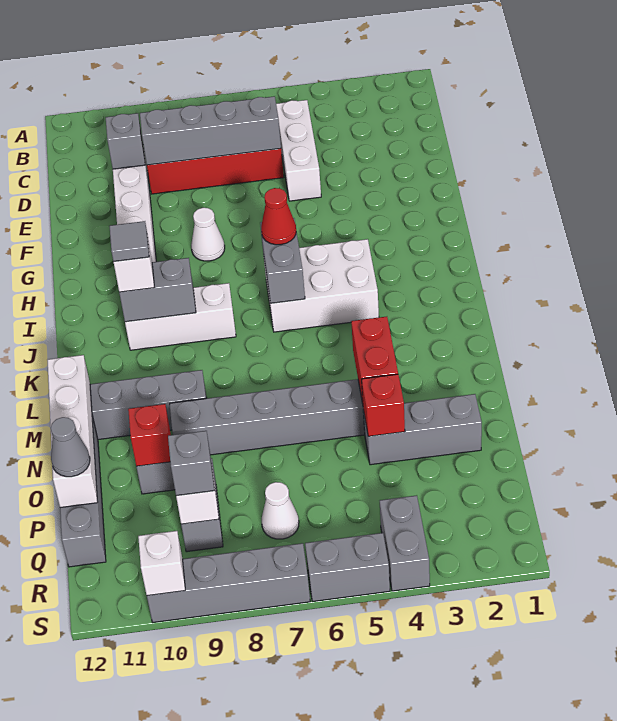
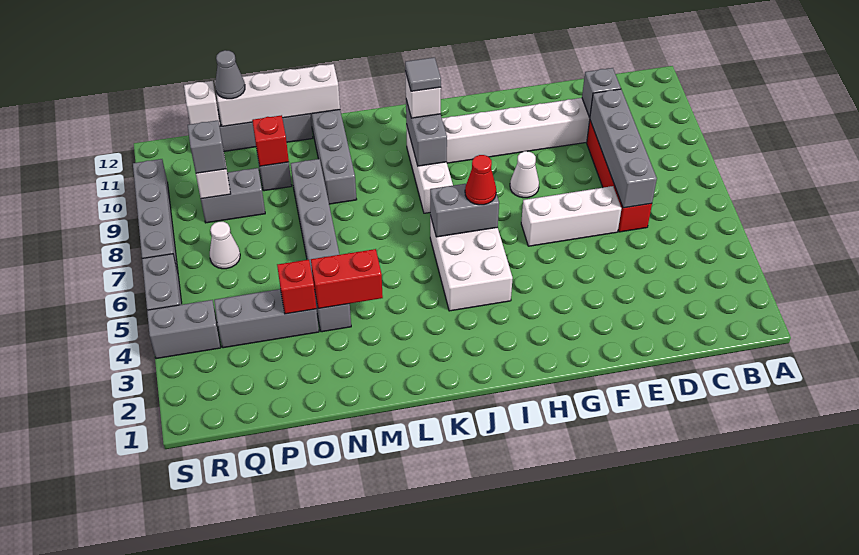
white 1x3 brick [276,100,321,201] -> white 1x3 brick moved to [521,186,621,246]
grey 1x3 brick [363,394,482,465] -> grey 1x3 brick turned to [214,289,319,348]
white 1x1 brick [138,531,185,596] -> white 1x1 brick moved to [184,81,220,127]

